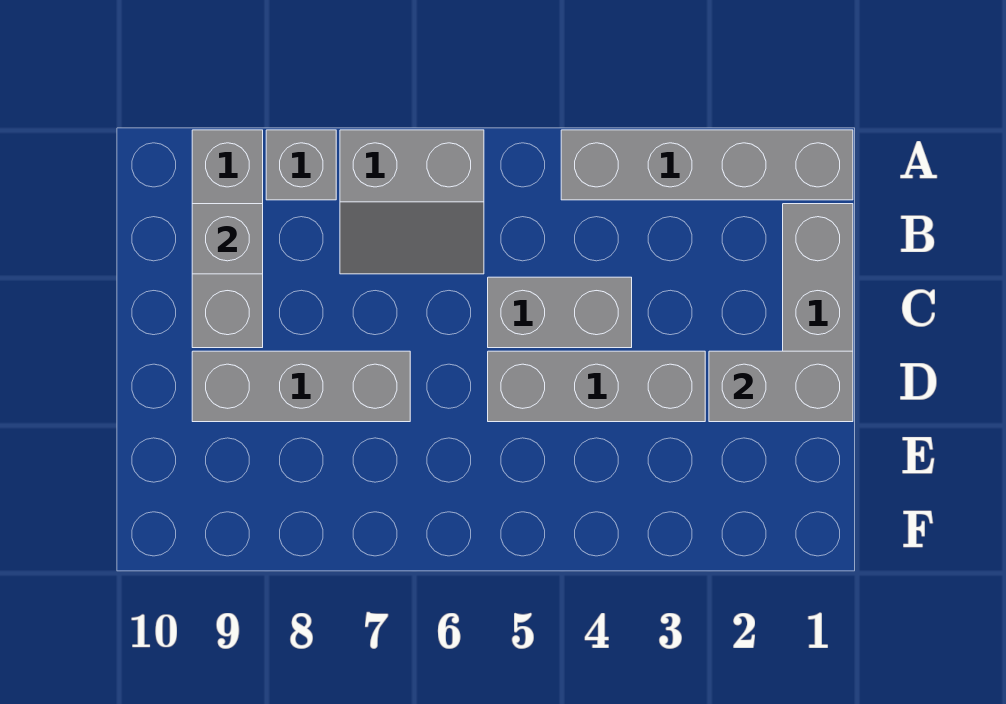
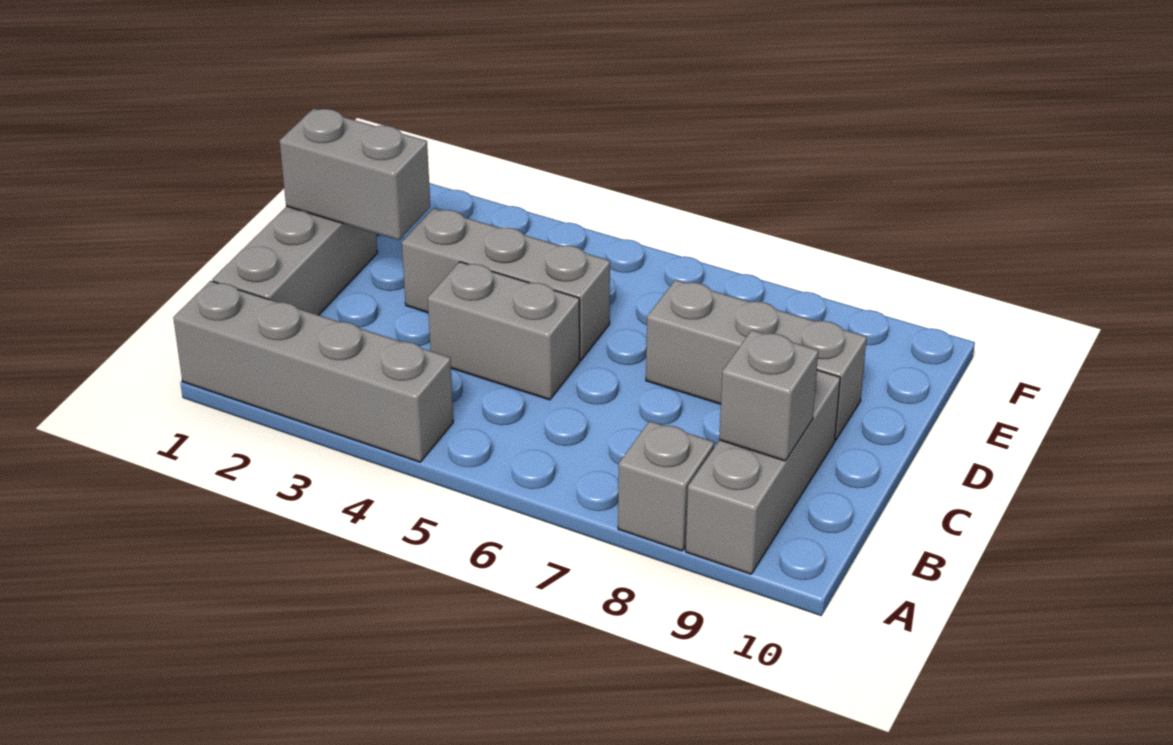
grey 2x2 slope [340,130,484,274] -> none

